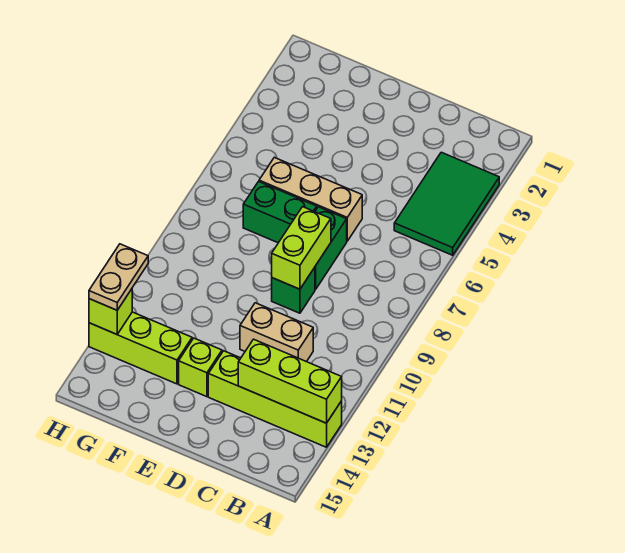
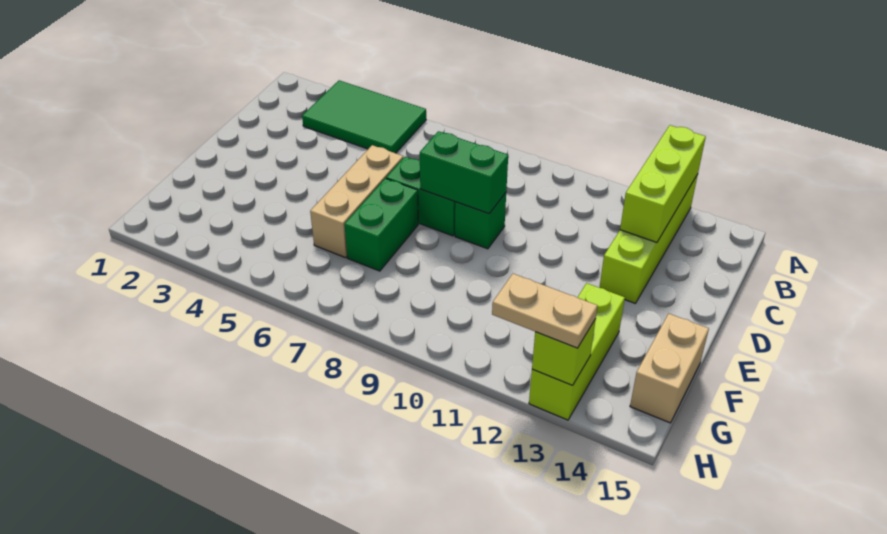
tan 1x2 brick [240,303,313,362] -> tan 1x2 brick moved to [630,314,709,423]
lime 1x2 brick [272,207,331,289] -> green 1x2 brick [420,131,508,214]
lime 1x1 brick [179,338,222,397] -> none

